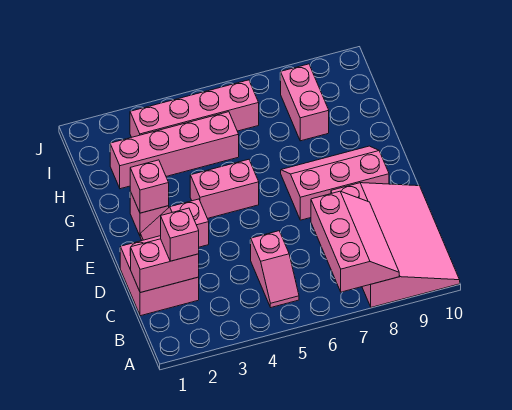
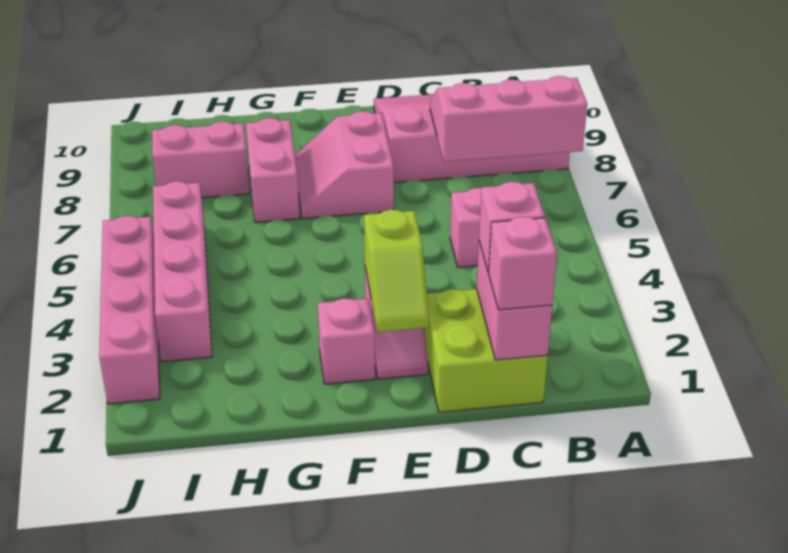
pink 2x2 brick [120,236,199,316] -> lime 2x2 brick [425,289,548,412]
none -> lime 1x2 slope [364,210,429,332]
pink 2x3 slope [281,146,389,220] -> pink 2x2 slope [295,111,394,219]
pink 1x1 brick [130,160,169,213] -> pink 1x1 brick moved to [489,217,557,310]
pink 1x2 brick [190,159,259,218] -> pink 1x2 brick moved to [246,118,300,222]
pink 1x4 brick [110,112,239,189] -> pink 1x4 brick moved to [99,216,160,404]

